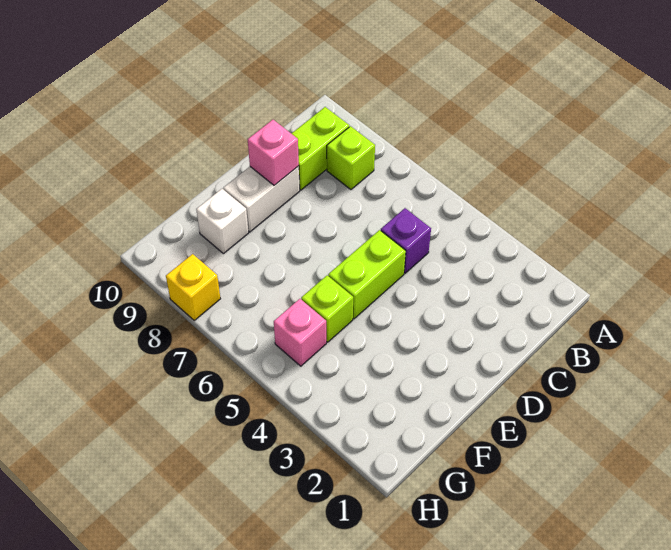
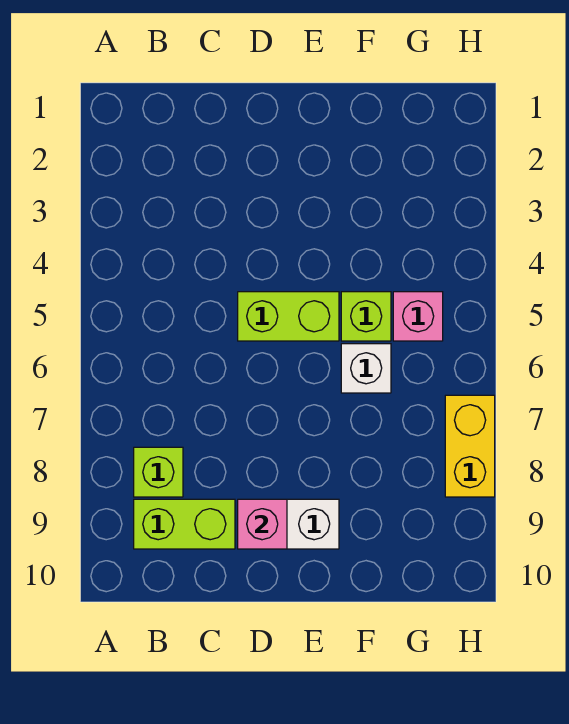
purple 1x1 brick [381,208,431,273] -> none
white 1x1 brick [196,189,248,254] -> white 1x1 brick moved to [341,344,391,393]
yellow 1x1 brick [166,254,220,320] -> yellow 1x2 brick [445,395,495,497]

